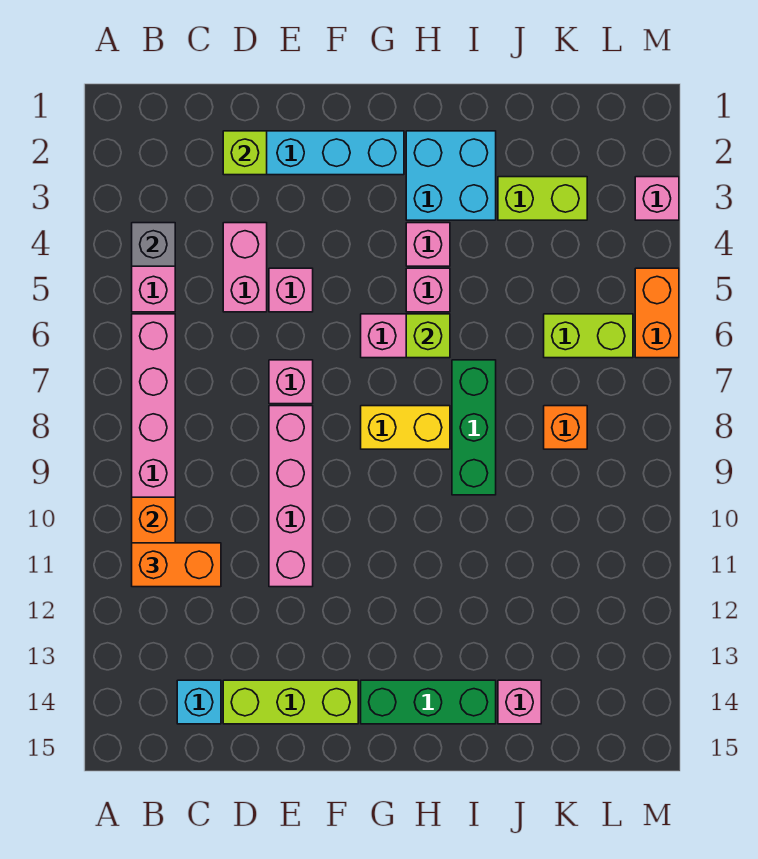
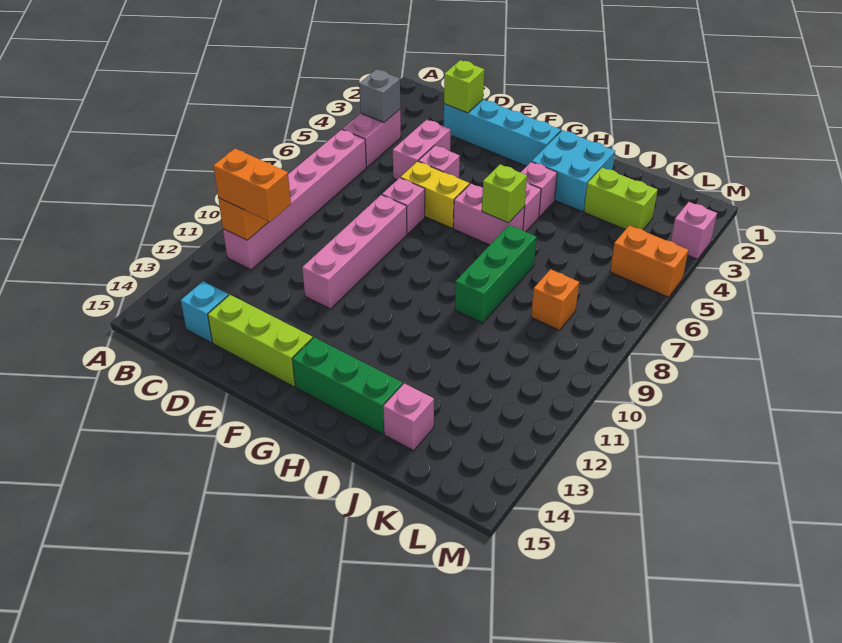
yellow 1x2 brick [361,406,450,449] -> yellow 1x2 brick moved to [401,161,469,228]
lime 1x2 brick [544,314,633,358] -> none
orange 1x2 brick [635,268,679,358] -> orange 1x2 brick turned to [610,225,689,297]

